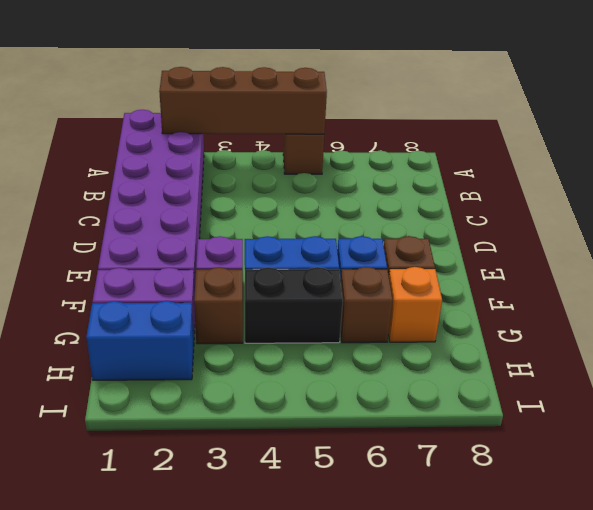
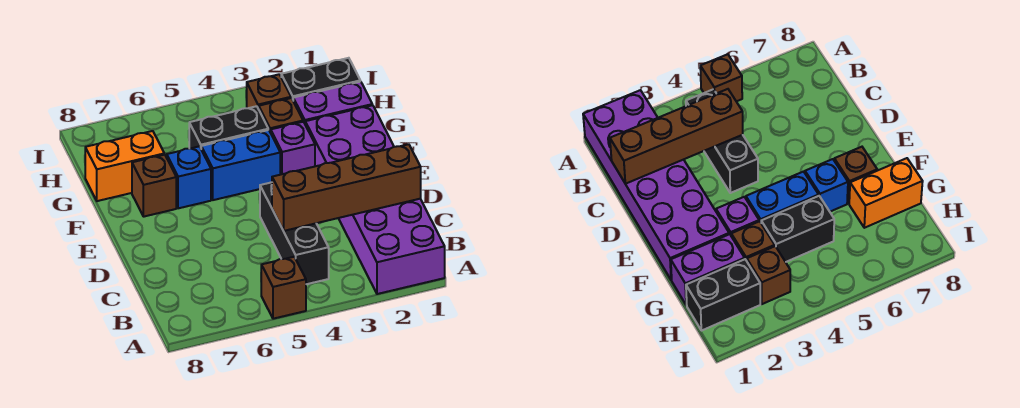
brown 1x4 brick [159,67,327,134] -> brown 1x4 brick moved to [272,144,421,231]
none -> black 1x3 brick [260,182,329,284]
brown 1x1 brick [340,267,393,343] -> brown 1x1 brick moved to [247,74,291,109]
orange 1x1 brick [389,267,442,342] -> orange 1x2 brick [85,131,164,201]
blue 1x2 brick [86,301,194,380] -> black 1x2 brick [281,58,360,99]

